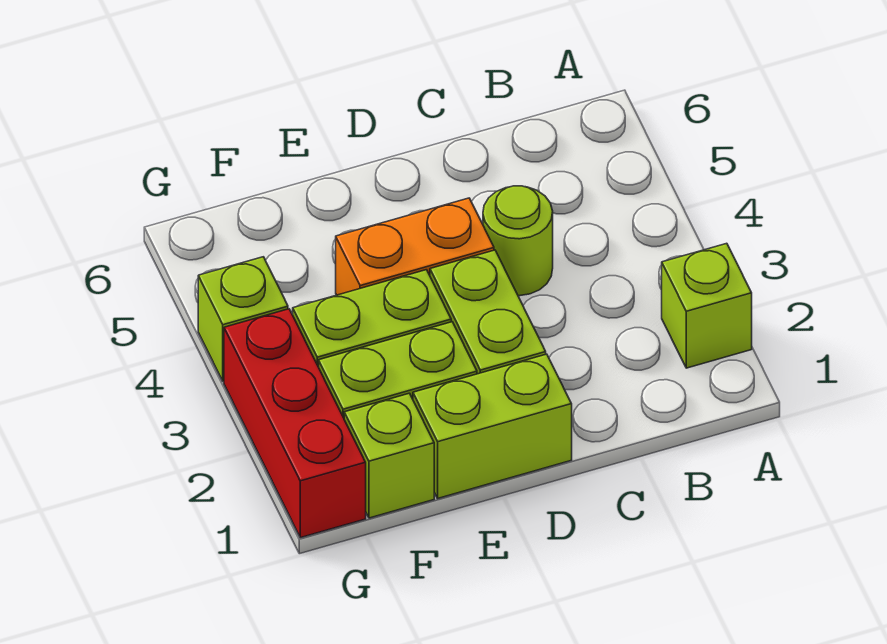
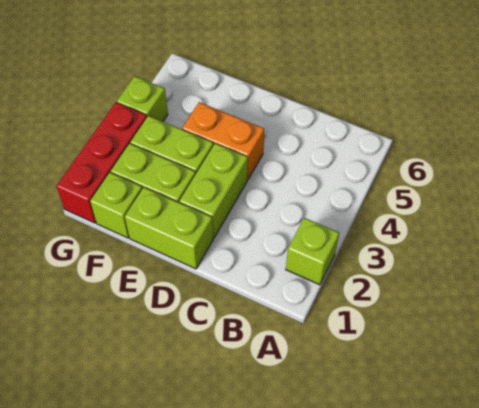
lime 1x1 round brick [483,186,553,296] -> none

